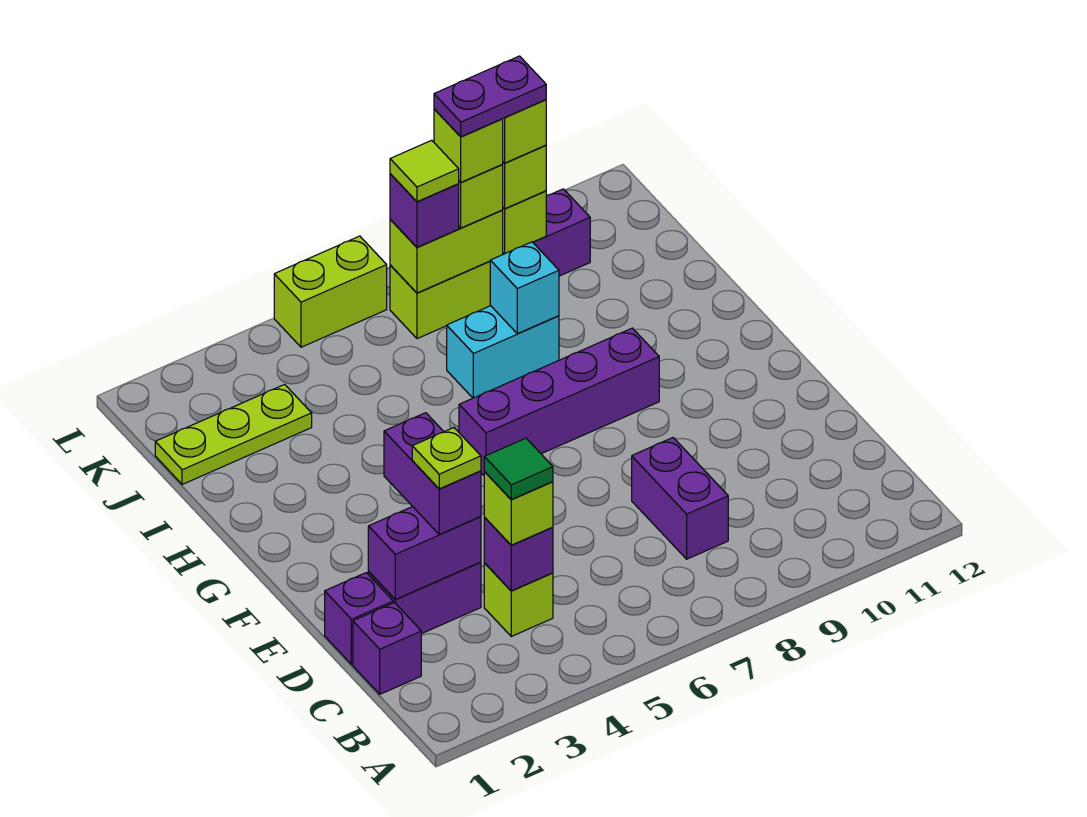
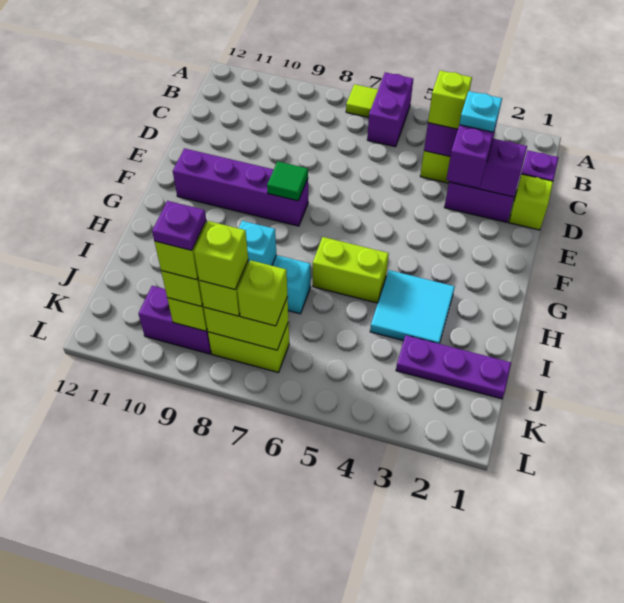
green 1x1 tile [484,438,553,499] -> green 1x1 tile moved to [267,161,308,201]
purple 1x2 brick [632,438,728,559] -> purple 1x2 brick moved to [367,72,413,147]
purple 1x1 brick [325,573,393,664] -> lime 1x1 brick [509,174,553,230]
lime 1x1 plate [412,428,481,489] -> cyan 1x1 plate [459,91,502,132]
purple 1x4 brick [459,328,659,475] -> purple 1x4 brick moved to [173,148,308,226]
none -> cyan 2x2 tile [370,270,455,344]
lime 1x3 plate [155,384,312,484] -> purple 1x3 plate [396,335,511,399]
purple 1x1 brick [390,174,459,247] -> lime 1x1 brick [237,260,288,326]
lime 1x1 tile [390,140,459,202] -> lime 1x1 tile moved to [346,84,378,117]
purple 1x2 plate [434,56,546,137] -> purple 1x1 plate [152,201,206,250]
lime 1x2 brick [274,236,387,347] -> lime 1x2 brick moved to [313,237,389,303]

